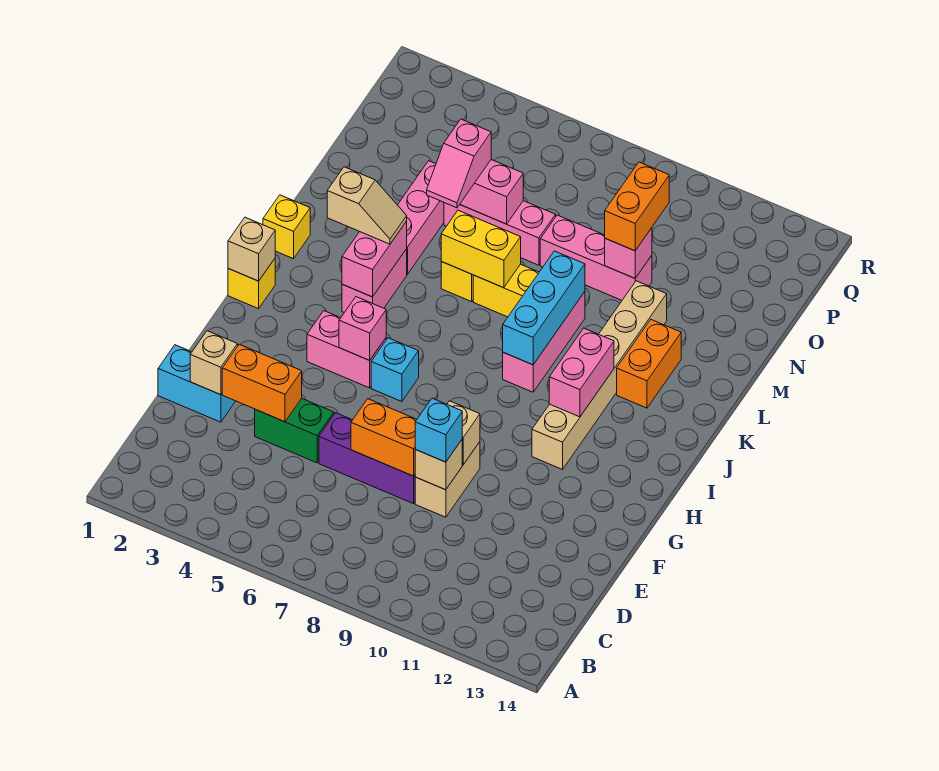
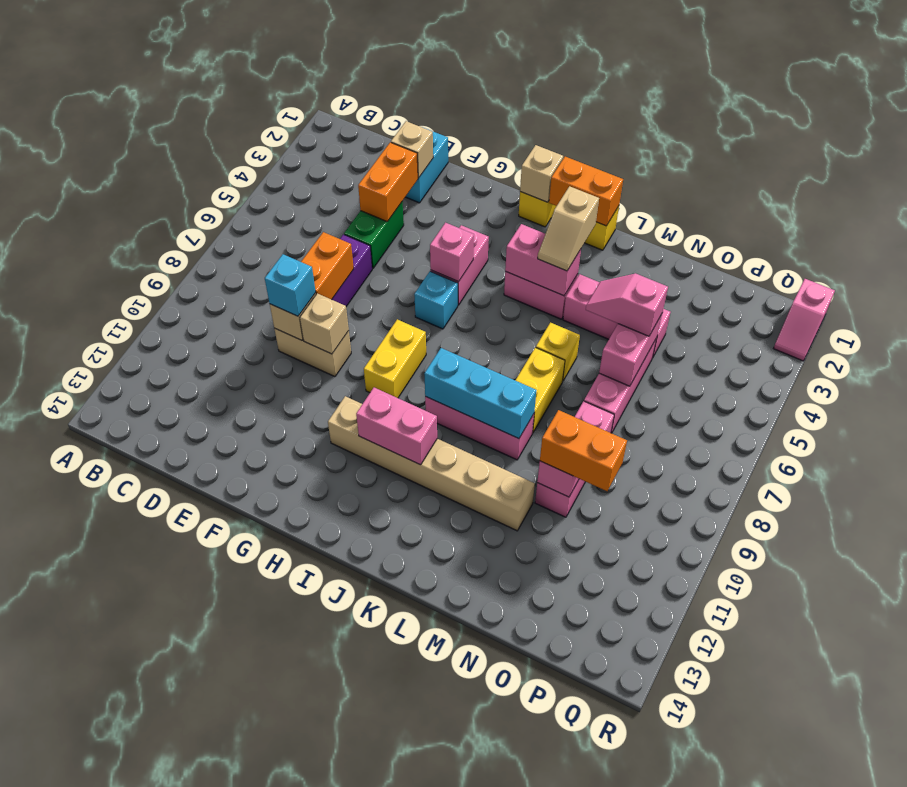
orange 1x2 brick [617,320,681,408] -> orange 1x2 brick moved to [549,157,623,226]
yellow 1x2 brick [441,210,521,288] -> yellow 1x2 brick moved to [364,319,426,398]
none -> pink 1x2 slope [774,279,835,361]

